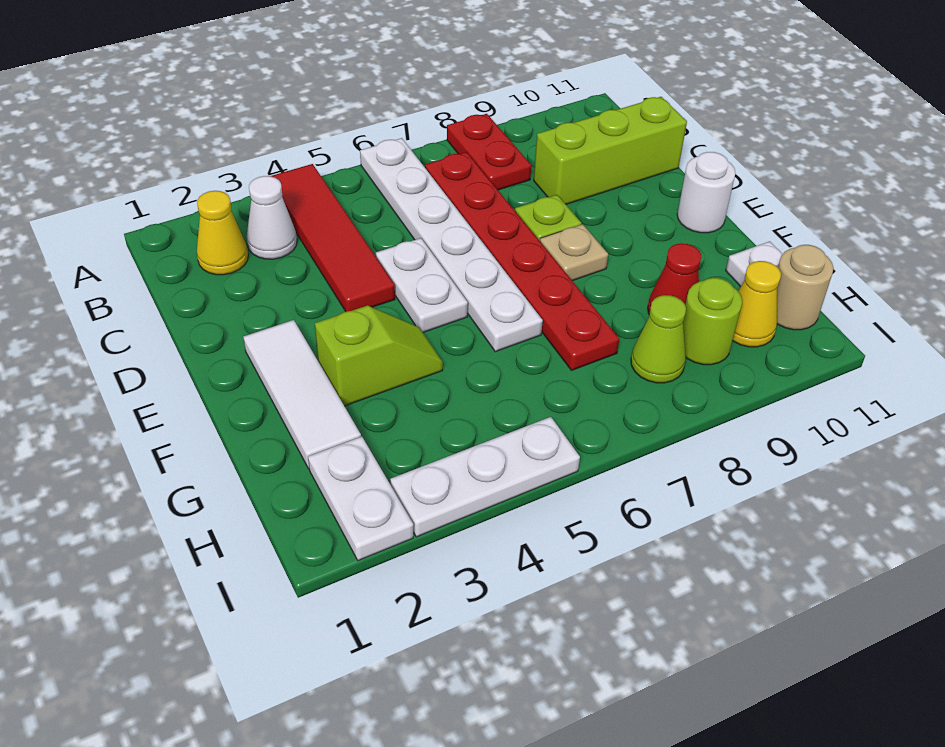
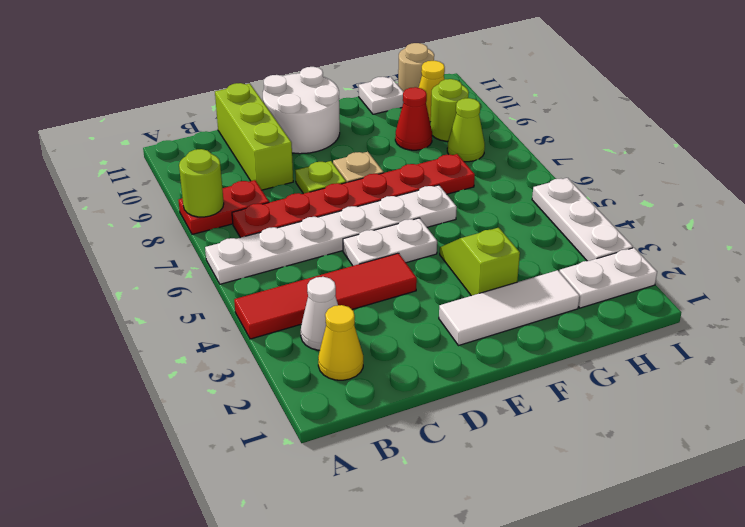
none -> lime 1x1 round brick [179,149,224,217]
white 1x1 round brick [677,152,735,233] -> white 2x2 round brick [263,67,340,154]

